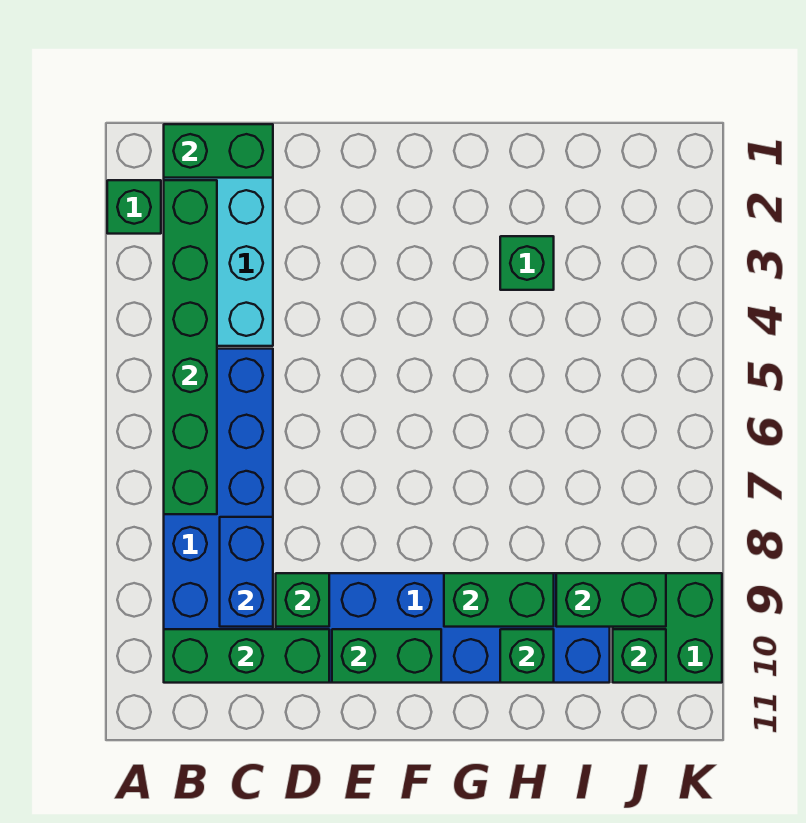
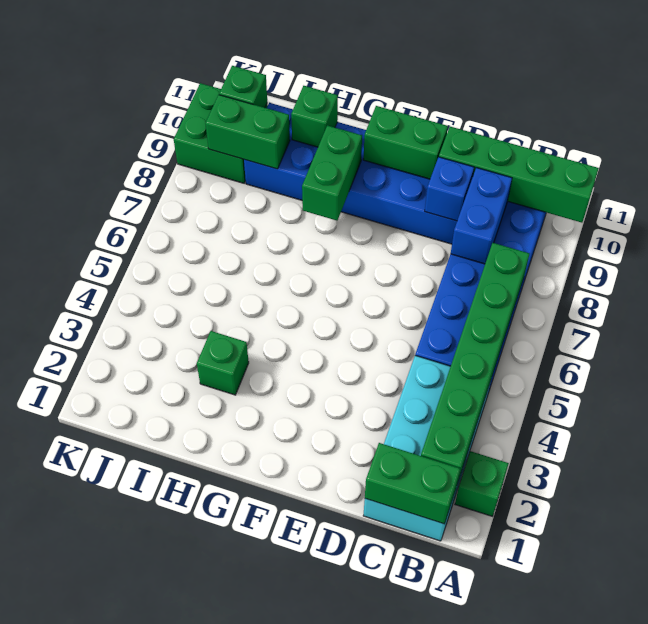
green 1x3 brick [164,629,329,683] -> green 1x4 brick [439,127,599,223]
green 1x1 brick [276,573,329,627] -> blue 1x1 brick [425,157,474,221]
green 1x2 brick [444,573,554,627] -> green 1x2 brick turned to [302,125,362,221]

